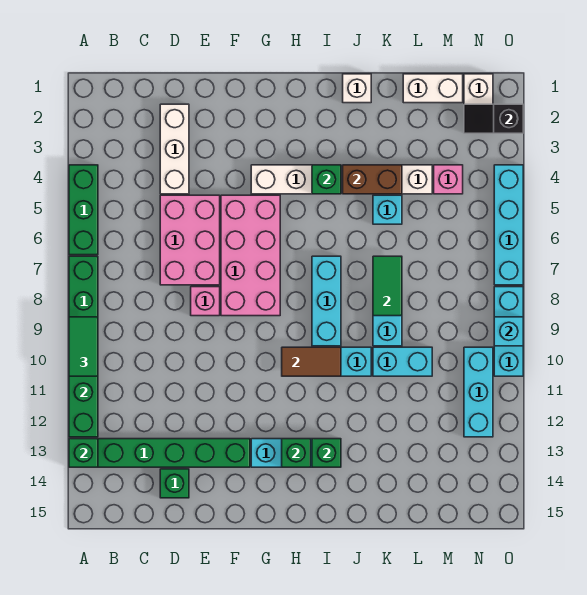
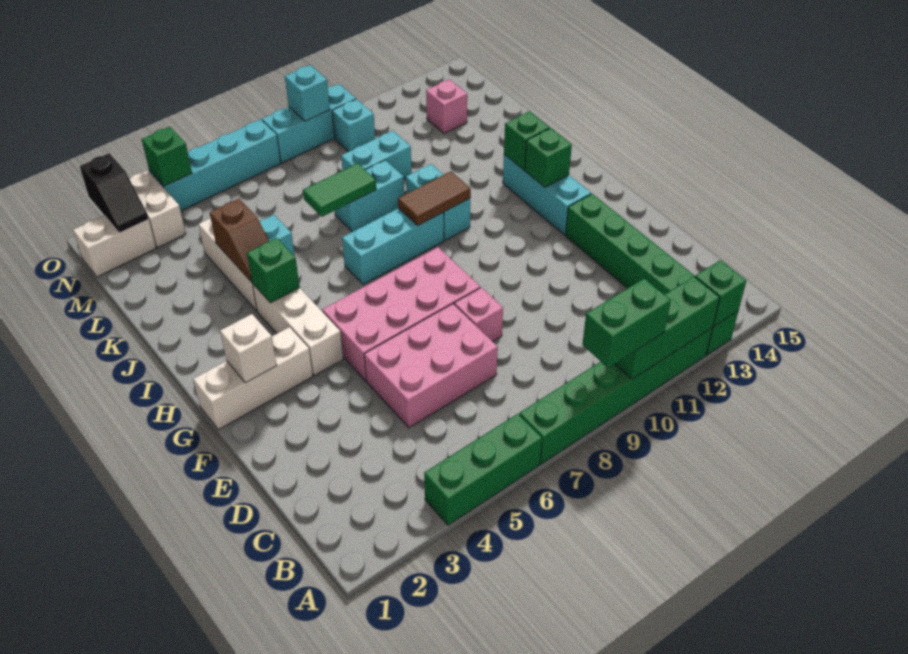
green 1x2 tile [69,317,98,376] -> green 1x2 brick [582,278,671,368]
white 1x3 brick [160,104,189,194] -> white 1x3 brick moved to [193,327,313,430]
green 1x1 brick [160,469,189,498] -> green 1x1 brick moved to [142,127,192,186]
brown 1x2 tile [282,347,341,376] -> brown 1x2 tile turned to [398,171,471,225]
white 1x1 brick [343,74,371,103] -> white 1x1 brick moved to [220,314,277,383]
brown 1x2 brick [343,165,402,194] -> brown 1x2 slope [210,199,269,282]
cyan 1x2 brick [373,347,432,376] -> cyan 1x2 brick turned to [341,131,412,179]
white 1x2 brick [403,74,463,103] -> white 1x2 brick moved to [130,171,186,247]
pink 1x1 brick [434,165,463,194] -> pink 1x1 brick moved to [426,79,467,134]
cyan 1x3 brick [464,347,493,437] -> cyan 1x1 brick [332,99,375,152]

